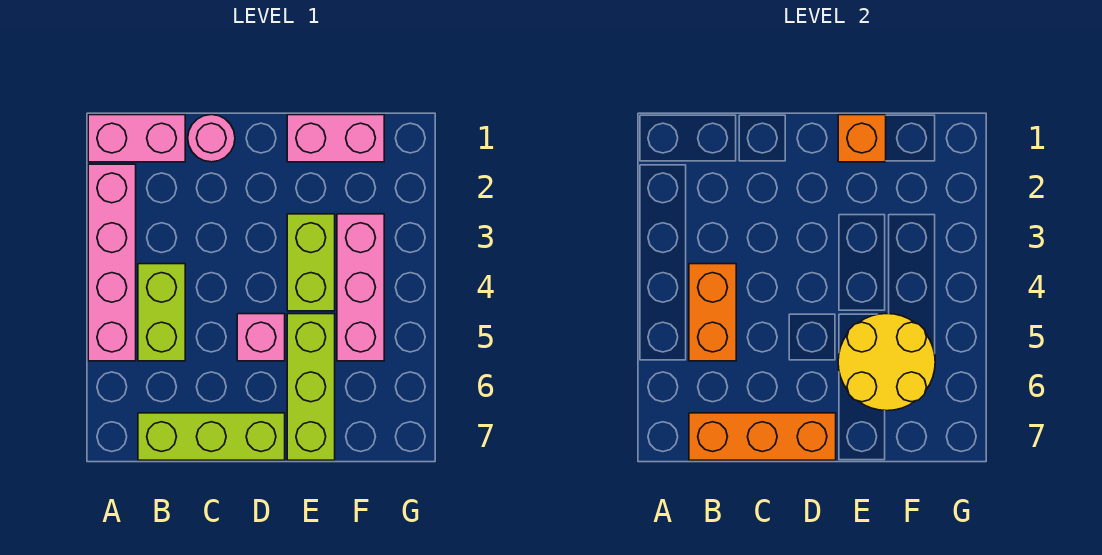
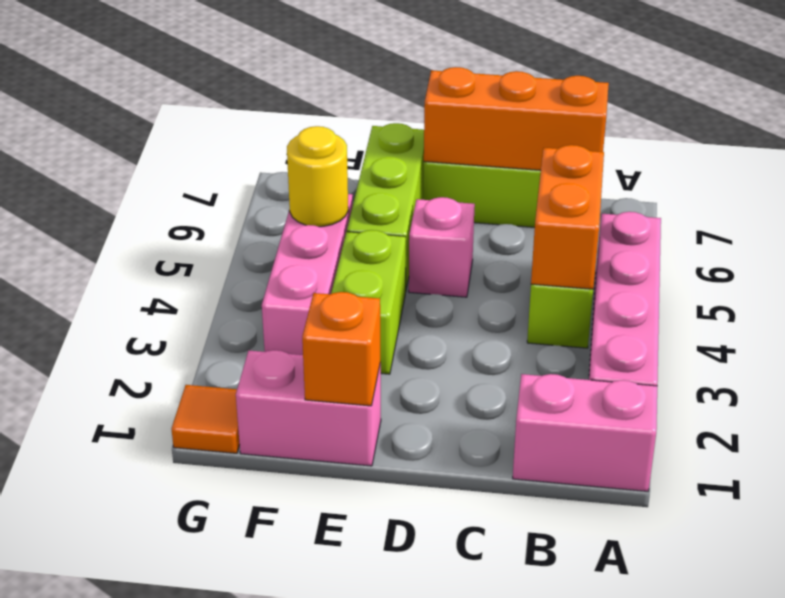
pink 1x1 round brick [188,115,235,162] -> none
yellow 2x2 round brick [838,314,935,411] -> yellow 1x1 round brick [287,126,348,227]
none -> orange 1x1 tile [172,385,240,453]

